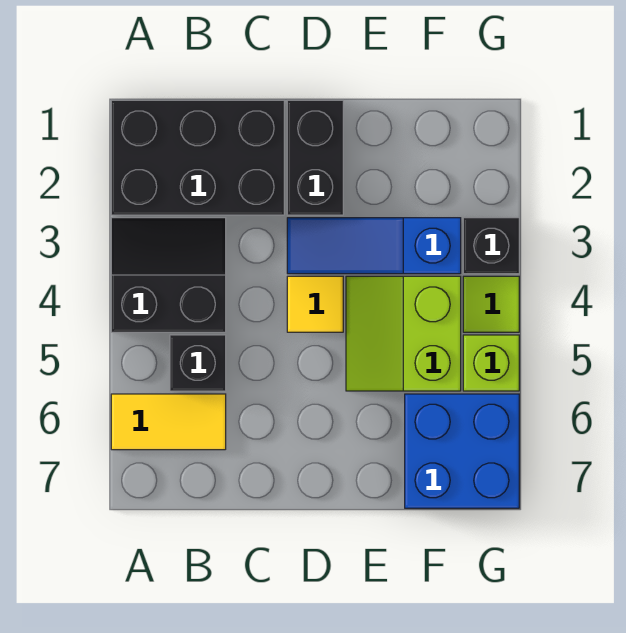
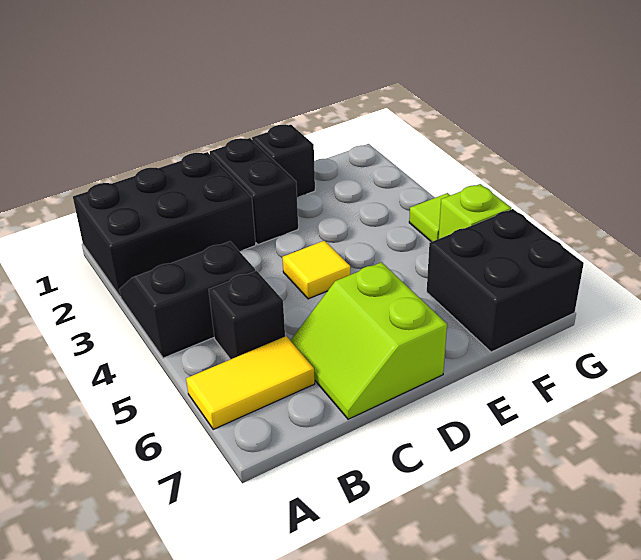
blue 1x3 slope [287,218,461,274] -> none
lime 2x2 slope [346,276,461,391] -> lime 2x2 slope moved to [290,262,447,419]
blue 2x2 brick [405,394,519,508] -> black 2x2 brick [427,209,584,352]
black 1x1 brick [463,218,519,274] -> black 1x1 brick moved to [252,125,315,197]

